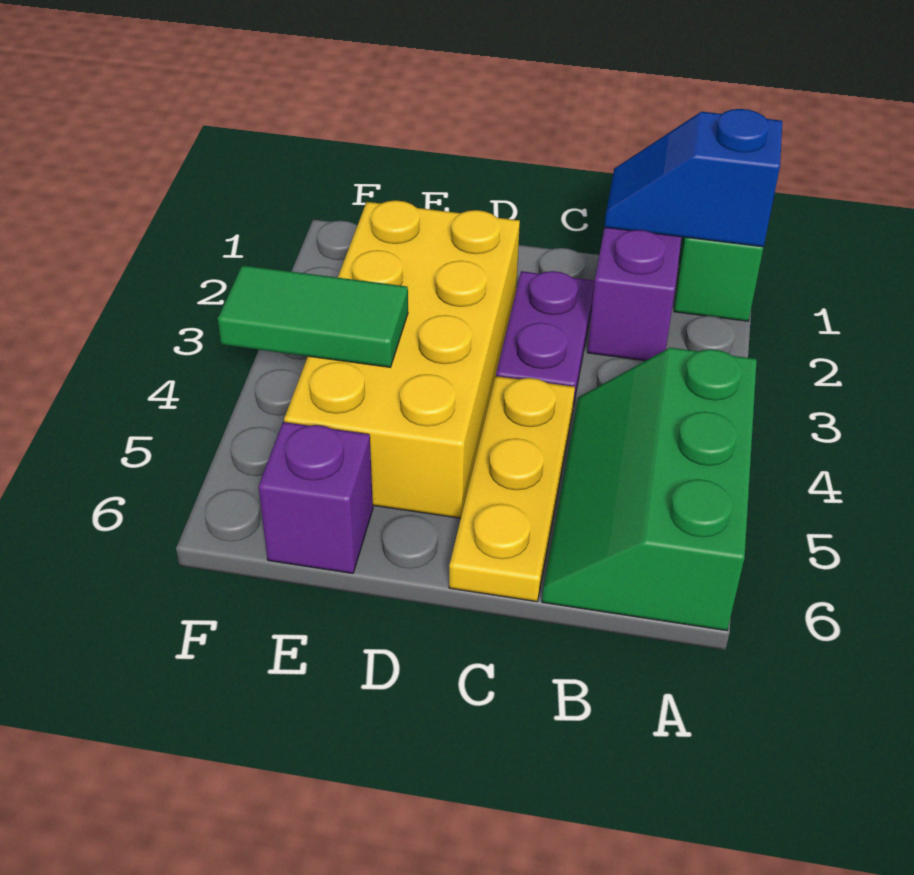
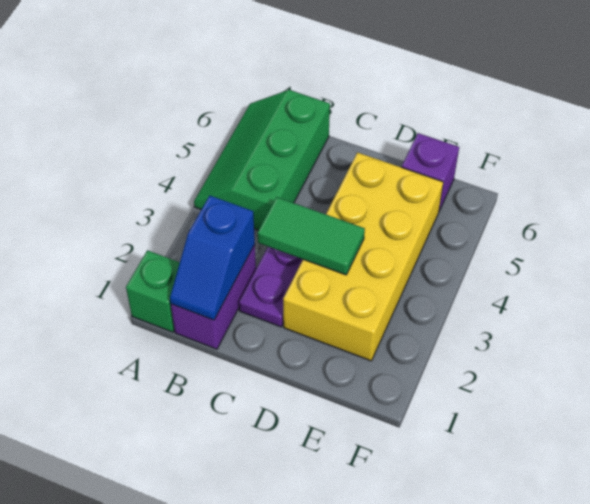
blue 1x2 slope [604,109,782,247] -> blue 1x2 slope turned to [170,196,255,320]
green 2x3 slope [542,348,757,631] -> green 2x3 slope turned to [194,90,330,230]
yellow 1x3 plate [449,376,575,602] -> none
green 1x2 tile [218,265,408,367] -> green 1x2 tile moved to [258,197,365,275]

